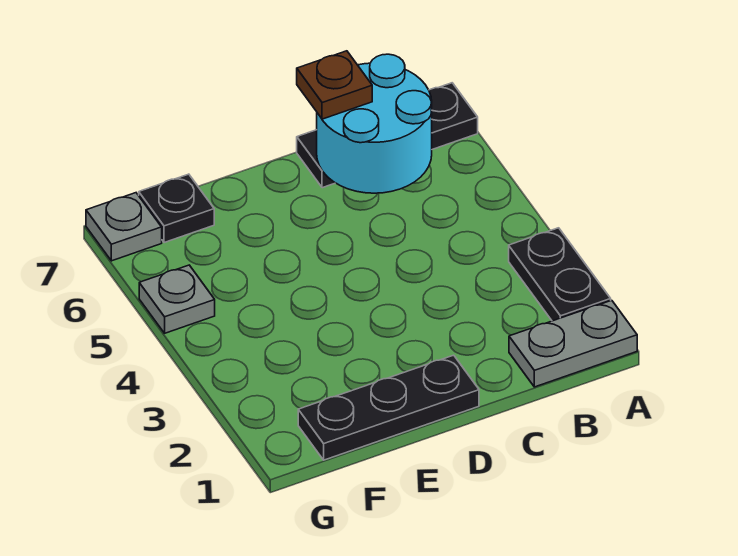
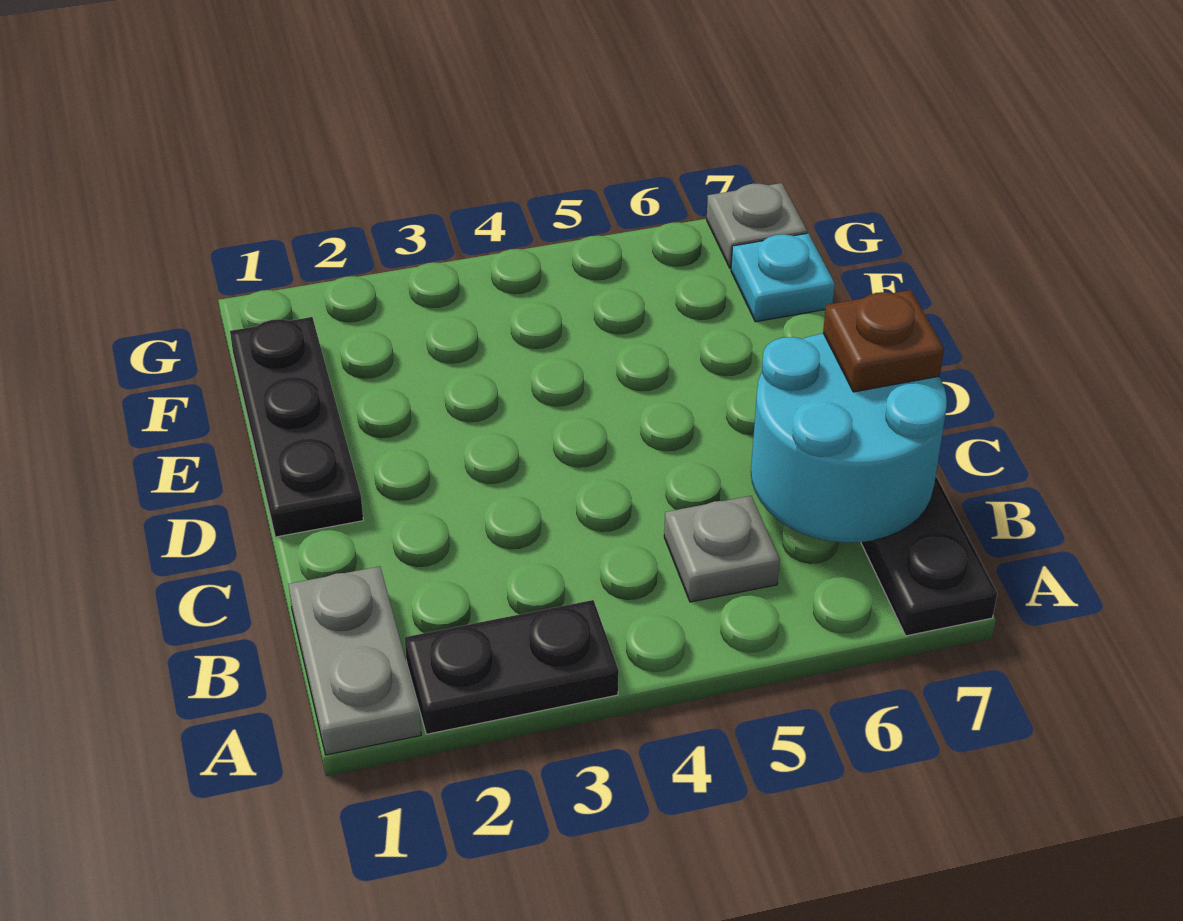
black 1x1 plate [139,174,214,243] -> cyan 1x1 plate [731,233,835,322]
grey 1x1 plate [139,265,215,333] -> grey 1x1 plate moved to [664,496,780,602]

